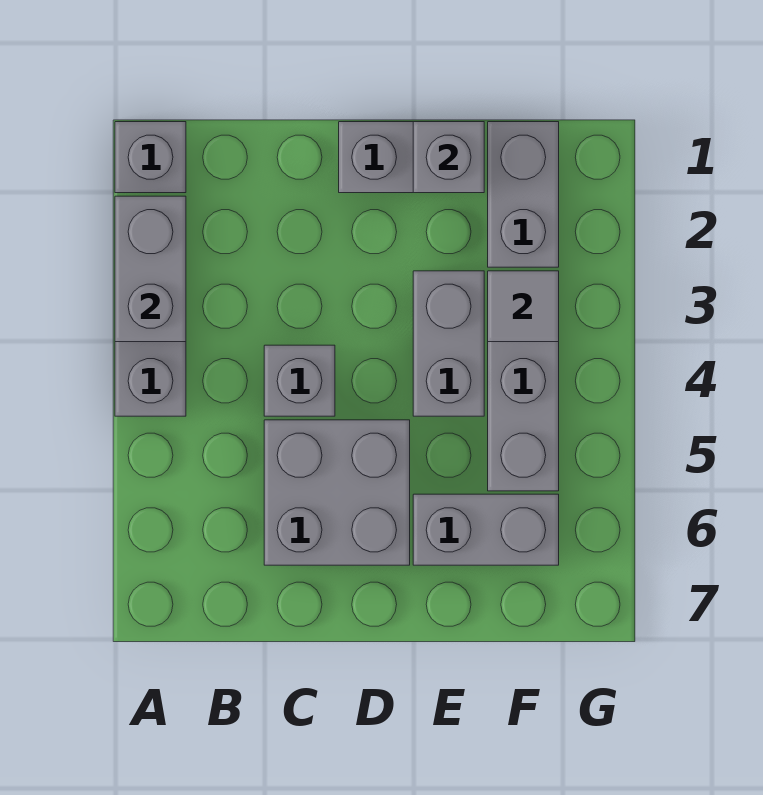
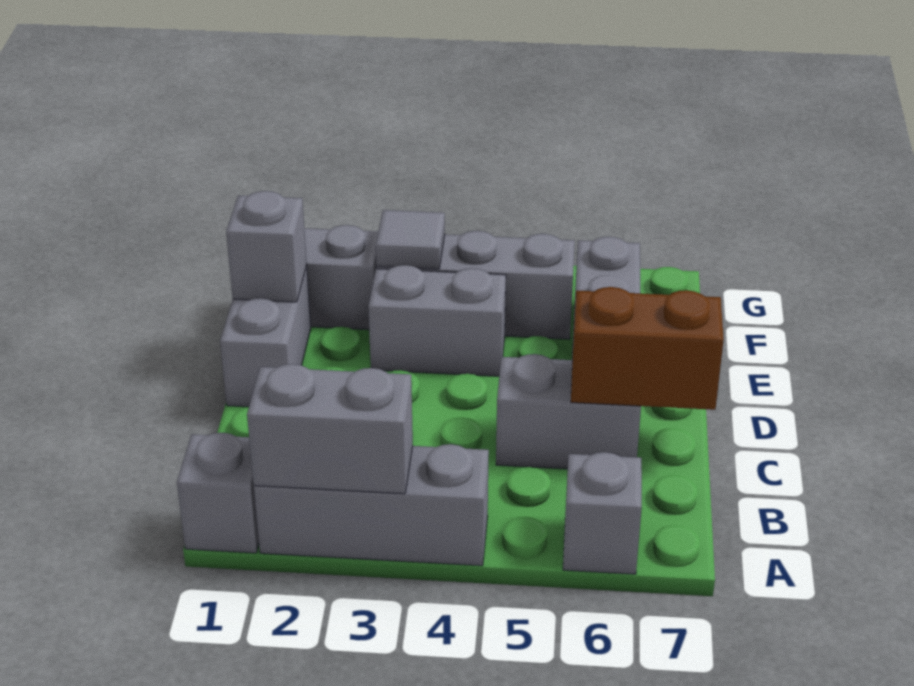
grey 1x1 brick [264,345,335,416] -> grey 1x1 brick moved to [563,452,642,574]
grey 2x2 brick [264,420,410,565] -> grey 1x2 brick [496,354,641,469]
none -> brown 1x2 brick [571,287,724,410]

